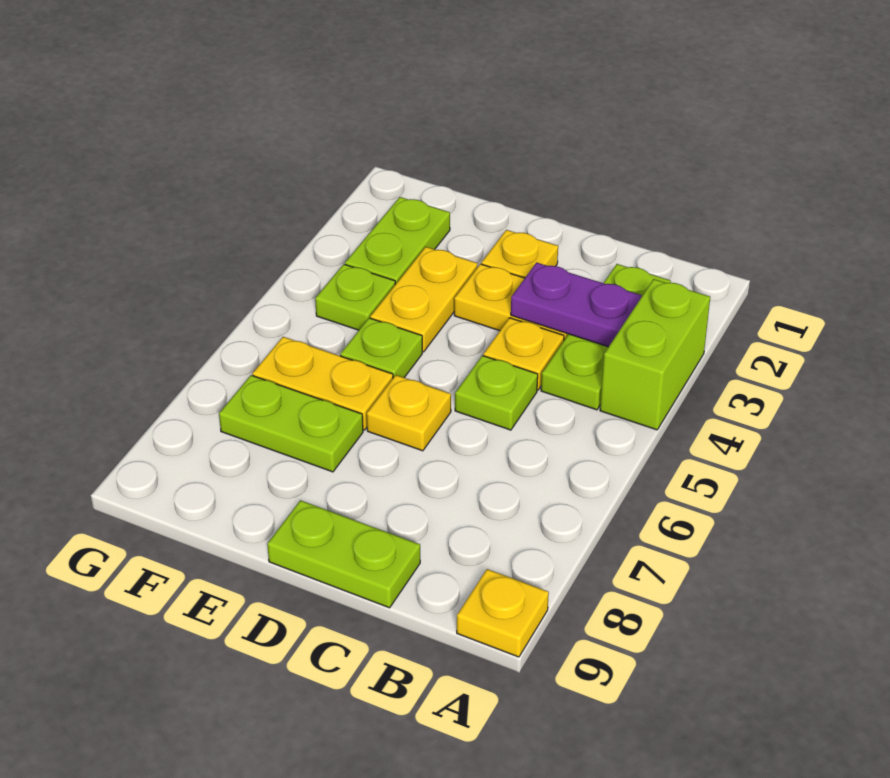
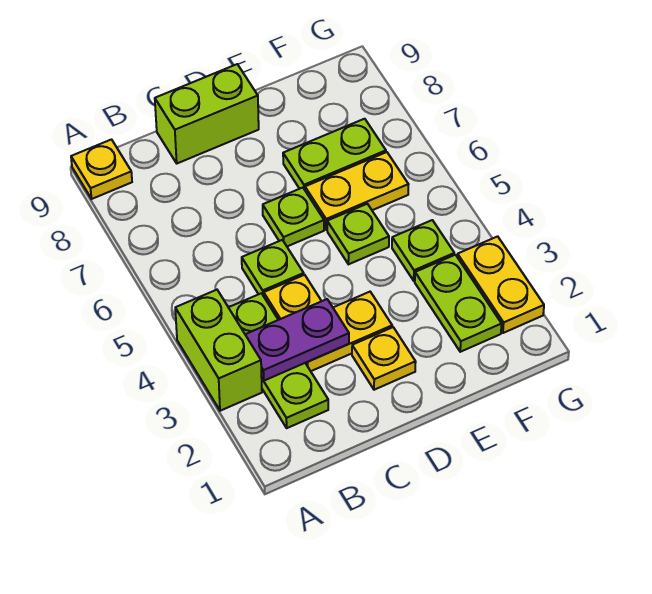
lime 1x2 plate [267,500,420,608] -> lime 1x2 brick [155,64,259,163]
yellow 1x1 plate [367,375,451,451] -> lime 1x1 plate [263,188,324,246]
yellow 1x2 plate [370,247,478,352] -> yellow 1x2 plate moved to [457,236,544,333]

